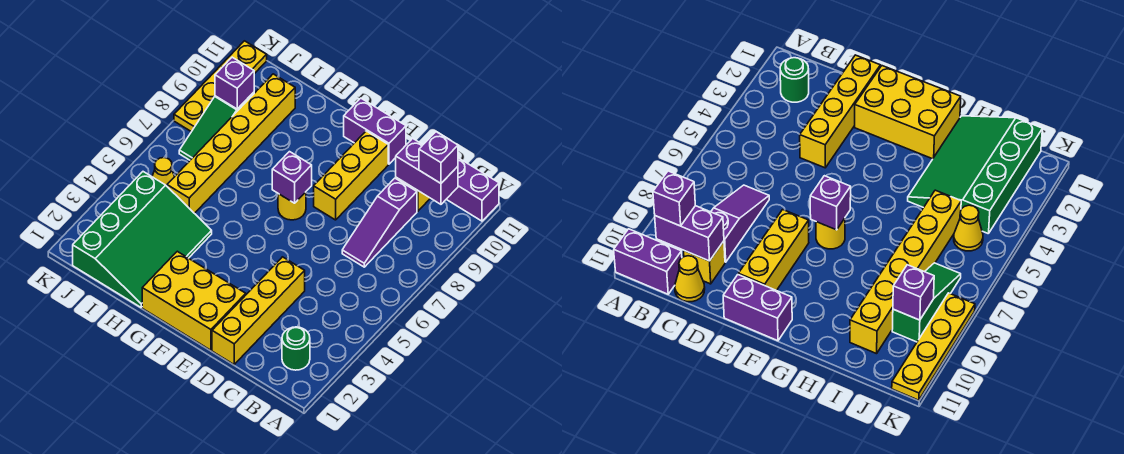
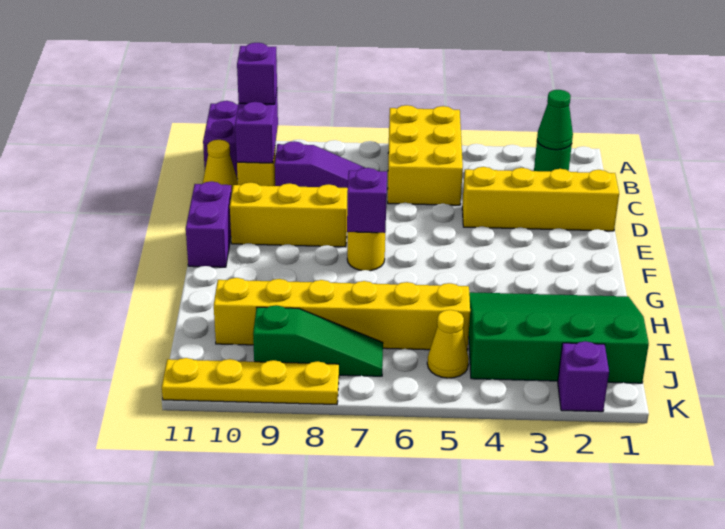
none -> green 1x1 cone [537,90,573,150]
yellow 2x3 brick [142,251,246,350] -> yellow 2x3 brick moved to [388,105,463,205]
purple 1x1 brick [215,57,254,109] -> purple 1x1 brick moved to [558,341,609,412]

